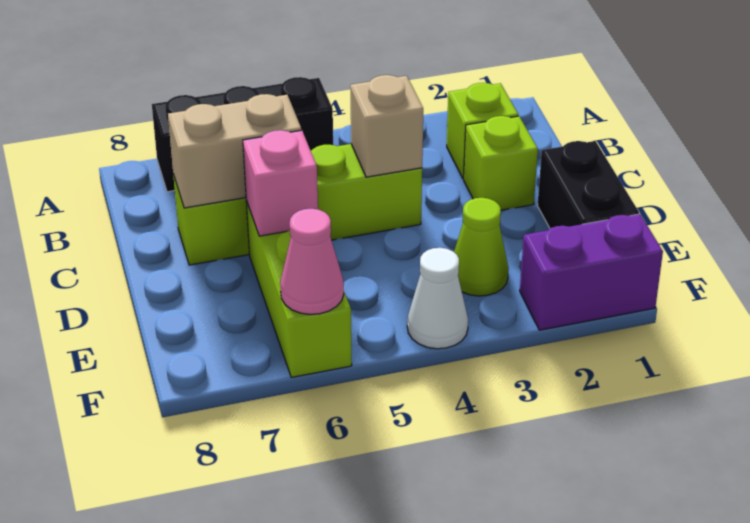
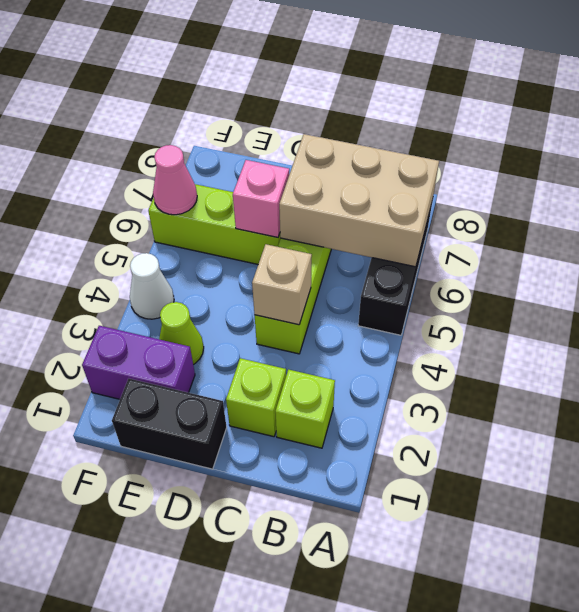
tan 1x2 brick [168,94,301,208] -> tan 2x3 brick [279,134,439,267]
purple 1x2 brick [520,214,663,330] -> purple 1x2 brick turned to [82,326,195,399]

